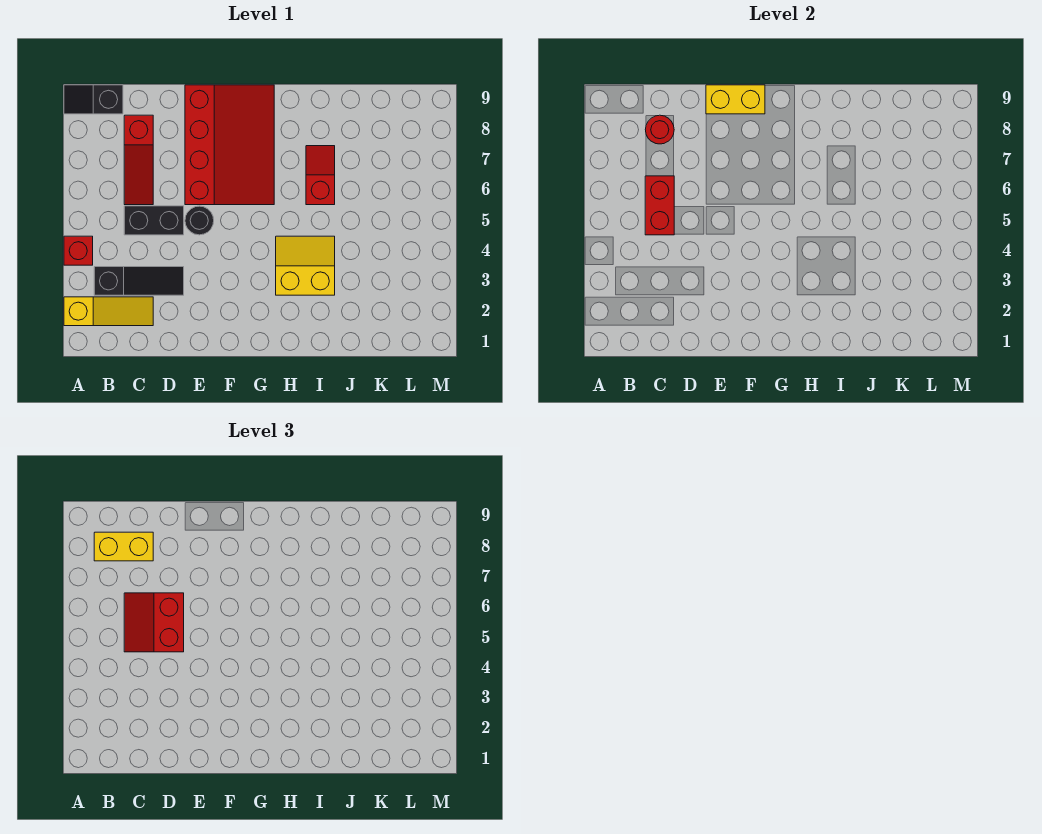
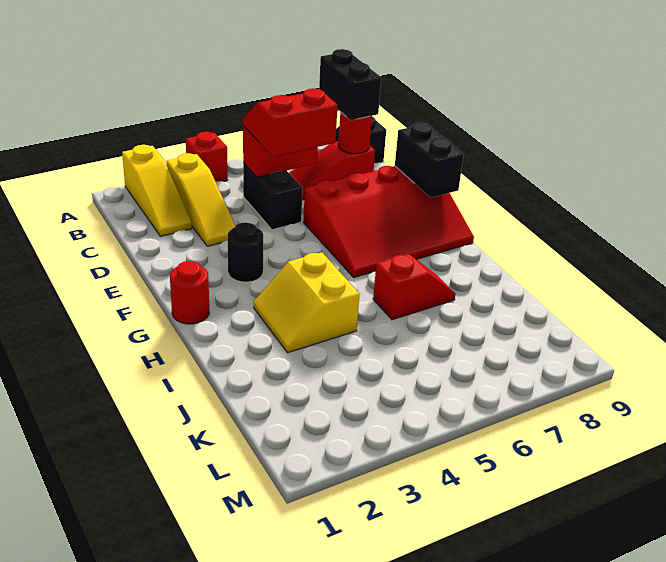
black 1x3 slope [94,267,184,295] -> yellow 1x3 slope [167,153,235,246]
yellow 1x2 brick [94,532,153,561] -> black 1x2 brick [319,49,381,120]
black 1x1 round brick [185,206,214,235] -> black 1x1 round brick moved to [228,222,263,282]
yellow 1x2 brick [706,85,765,114] -> black 1x2 brick [395,123,464,198]
none -> red 1x1 round brick [170,261,209,324]
yellow 2x2 slope [276,236,335,295] -> yellow 2x2 slope turned to [254,252,360,353]

